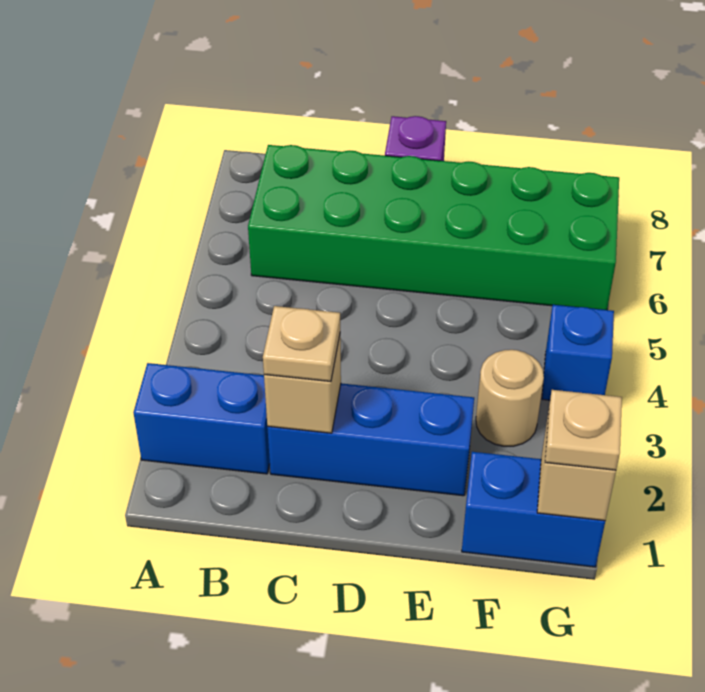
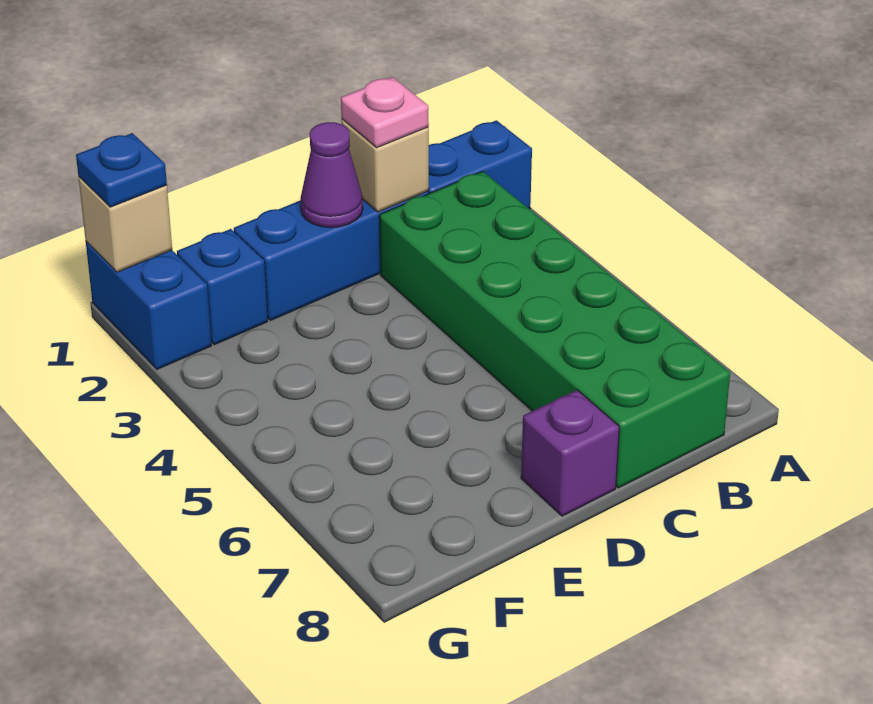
green 2x6 brick [248,145,619,310] -> green 2x6 brick turned to [380,171,730,488]
tan 1x1 plate [263,306,340,382] -> pink 1x1 plate [341,77,429,148]
none -> purple 1x1 cone [301,122,363,228]
blue 1x2 brick [462,452,605,567] -> blue 1x2 brick turned to [86,242,212,369]
tan 1x1 round brick [476,350,544,446] -> none
tan 1x1 plate [545,390,622,470] -> blue 1x1 plate [76,133,167,207]
blue 1x1 brick [542,305,614,400] -> blue 1x1 brick moved to [177,229,268,345]

